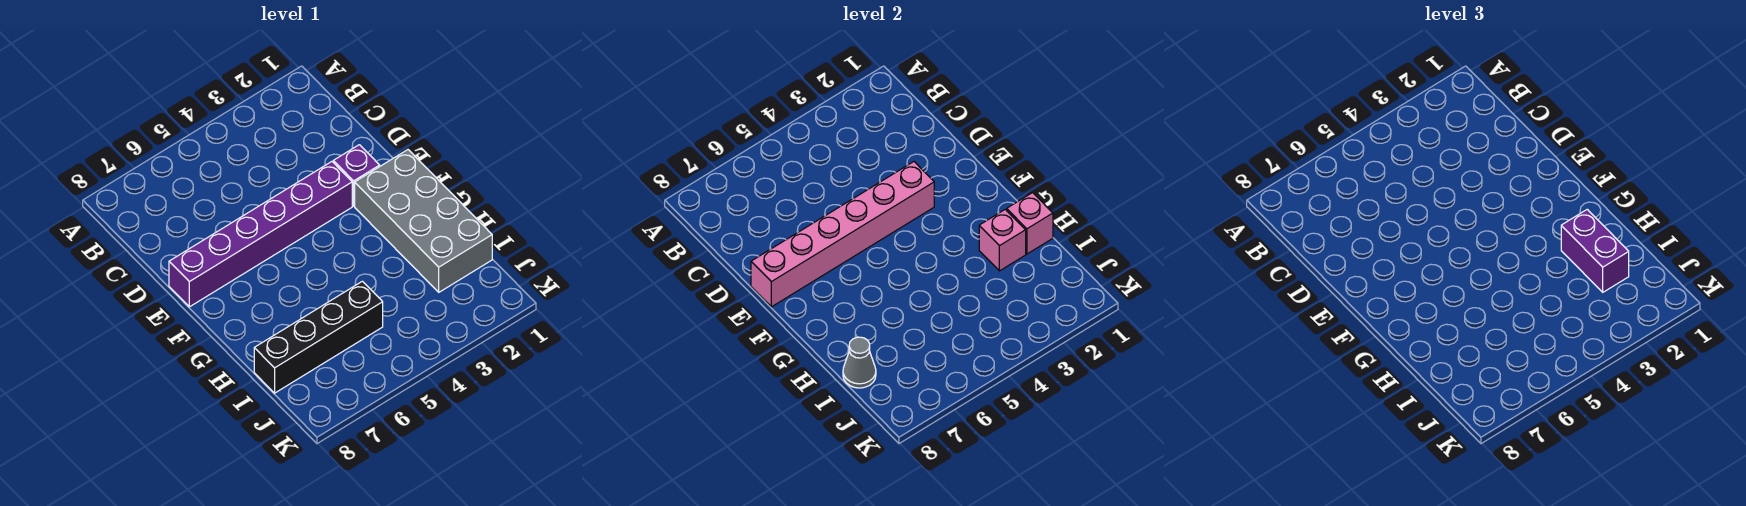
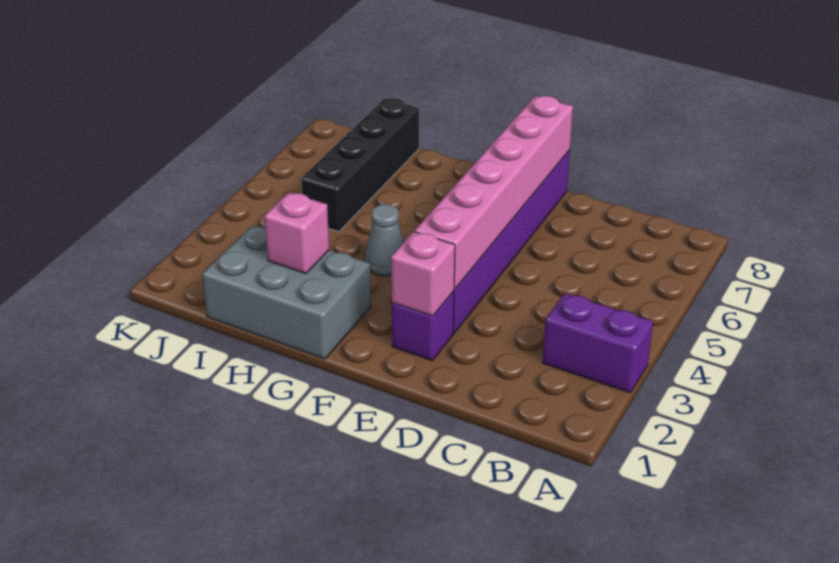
grey 2x4 brick [355,150,492,292] -> grey 2x3 brick [202,225,371,359]
pink 1x1 brick [1007,193,1053,254] -> pink 1x1 brick moved to [391,232,455,316]
purple 1x2 brick [1561,209,1629,292] -> purple 1x2 brick moved to [543,293,653,393]
grey 1x1 cone [843,337,876,388] -> grey 1x1 cone moved to [365,204,404,276]

